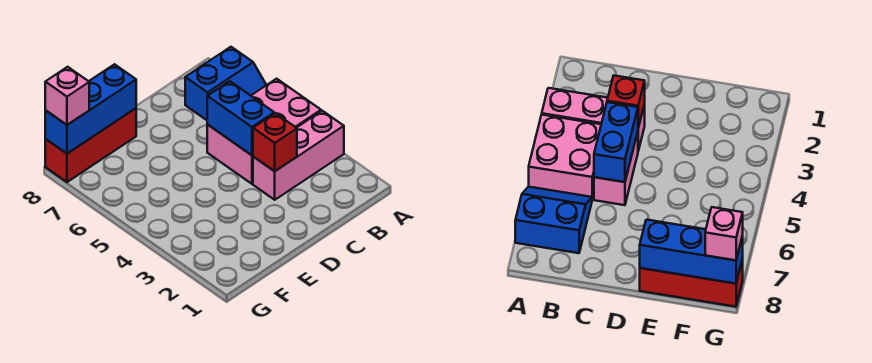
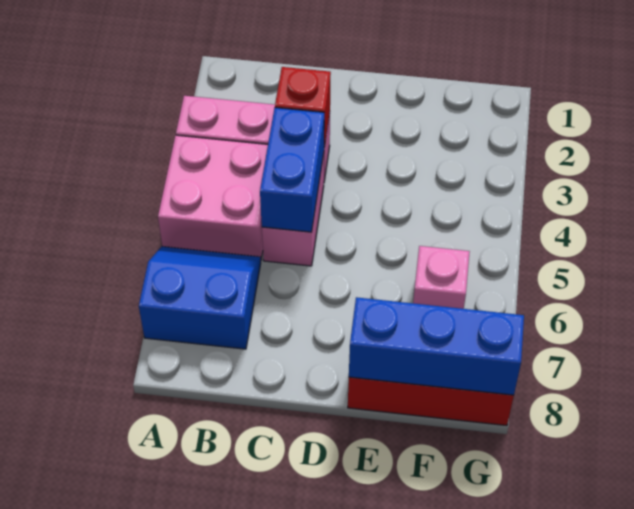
pink 1x1 brick [45,67,89,125] -> pink 1x1 brick moved to [413,246,470,309]

